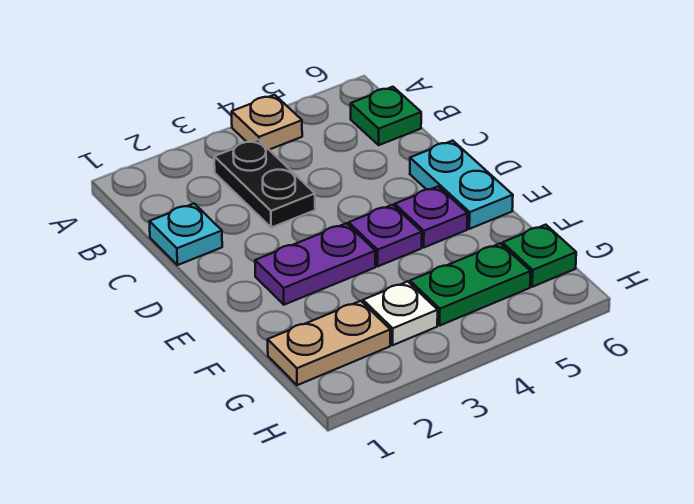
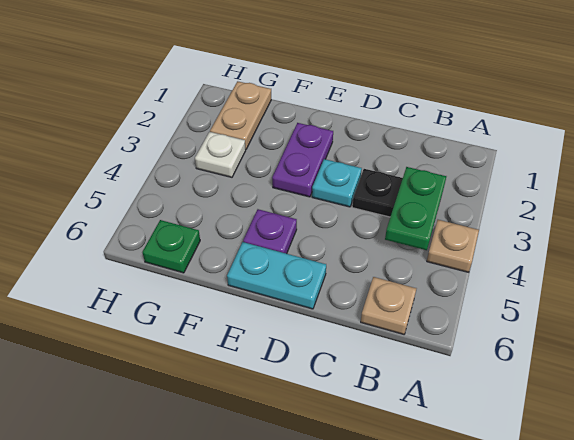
green 1x1 plate [351,87,421,145] -> tan 1x1 plate [361,277,416,334]
cyan 1x1 plate [149,204,222,265] -> cyan 1x1 plate moved to [312,159,362,207]
purple 1x1 plate [349,205,422,266] -> none
green 1x2 plate [410,243,531,325] -> green 1x2 plate moved to [385,167,446,250]

